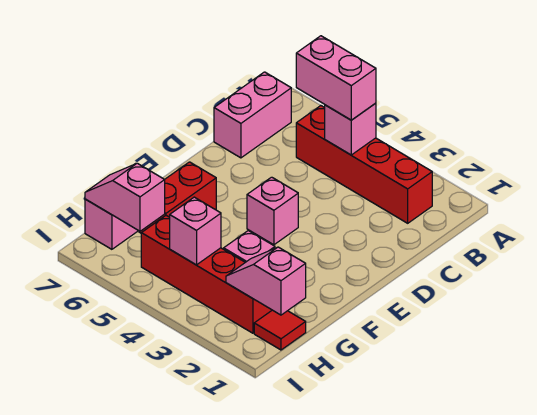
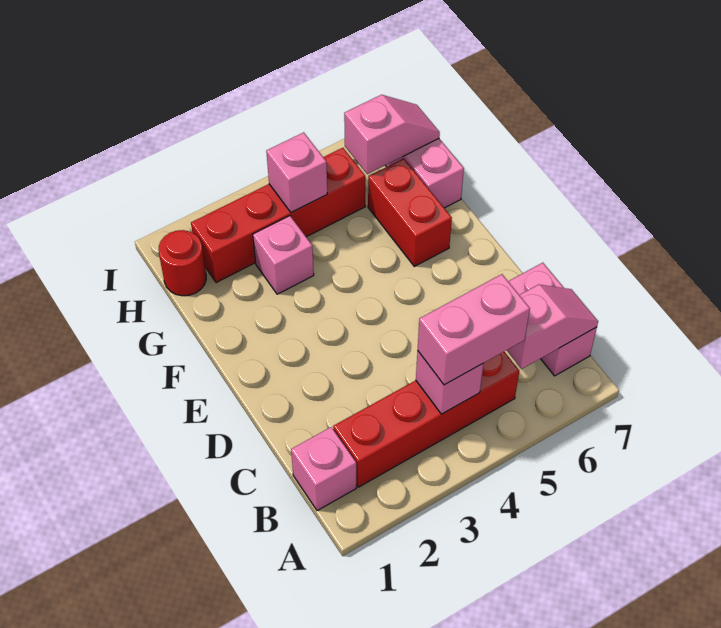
pink 1x1 brick [247,177,298,245] -> pink 1x1 brick moved to [291,427,356,511]
red 1x1 tile [254,310,306,350] -> red 1x1 round brick [159,230,206,296]
pink 1x2 slope [226,247,306,315] -> pink 1x2 slope moved to [507,285,598,369]

